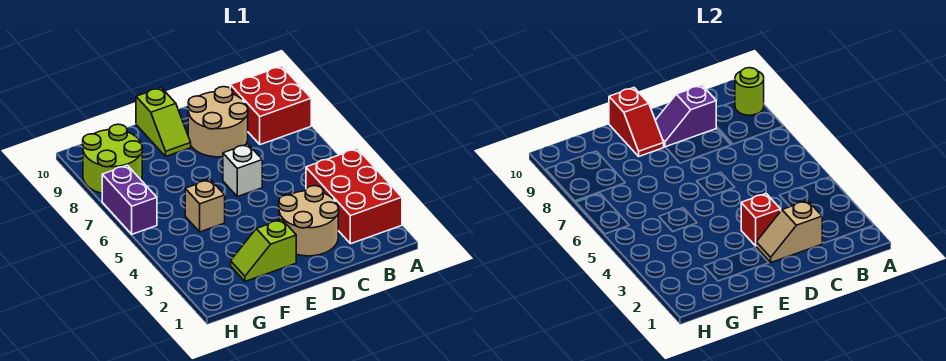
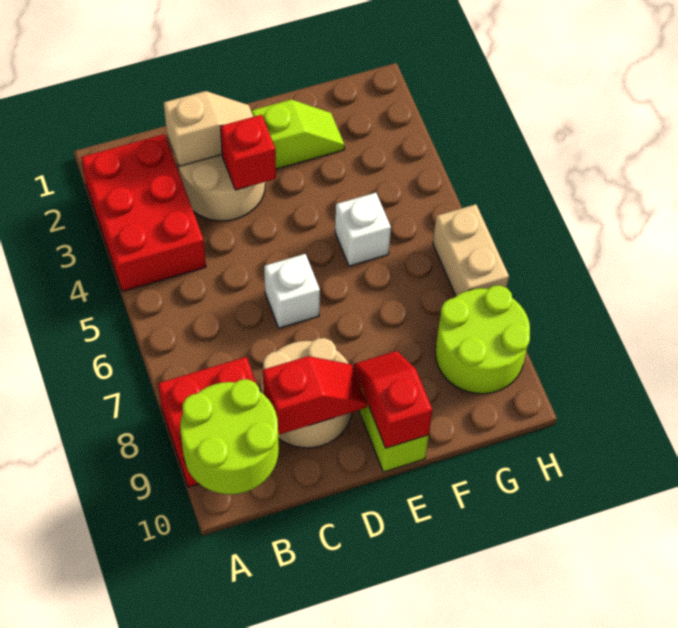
lime 1x1 round brick [735,68,764,115] -> lime 2x2 round brick [180,379,279,494]
purple 1x2 slope [655,85,716,147] -> red 1x2 slope [263,356,367,435]
tan 1x1 brick [185,179,225,232] -> white 1x1 brick [335,192,391,266]
purple 1x2 brick [102,165,157,234] -> tan 1x2 brick [433,204,509,296]

